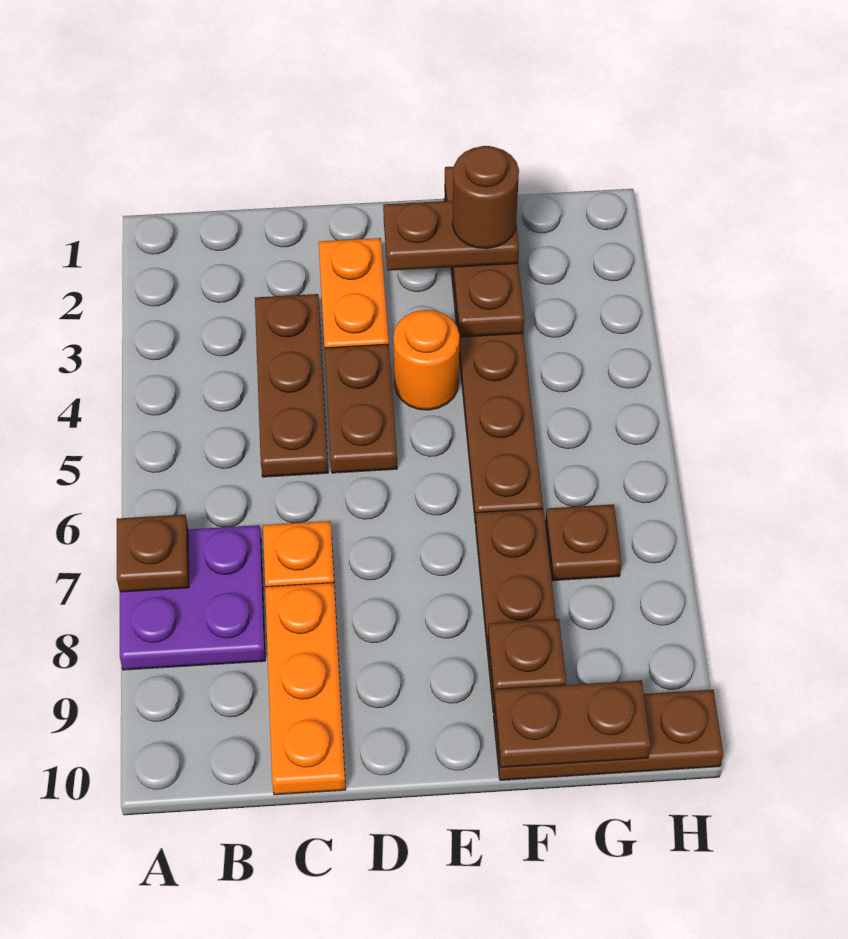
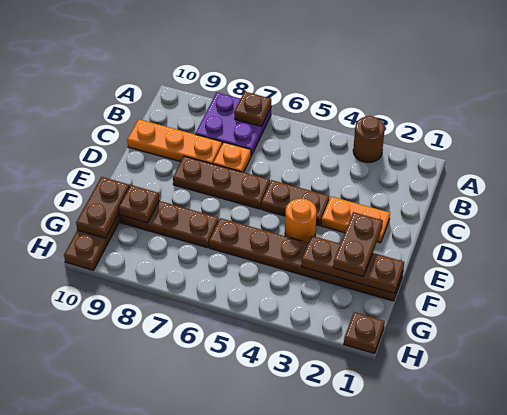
brown 1x3 plate [255,294,328,477] -> brown 1x3 plate moved to [173,156,270,209]
brown 1x1 round brick [452,146,519,249] -> brown 1x1 round brick moved to [353,116,385,162]
brown 1x1 plate [546,504,622,581] -> brown 1x1 plate moved to [344,312,385,354]

